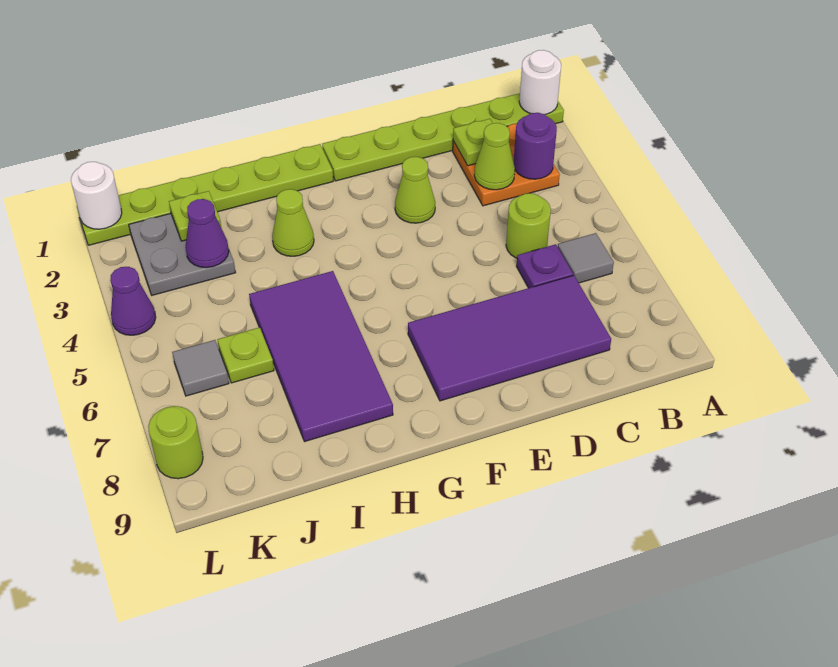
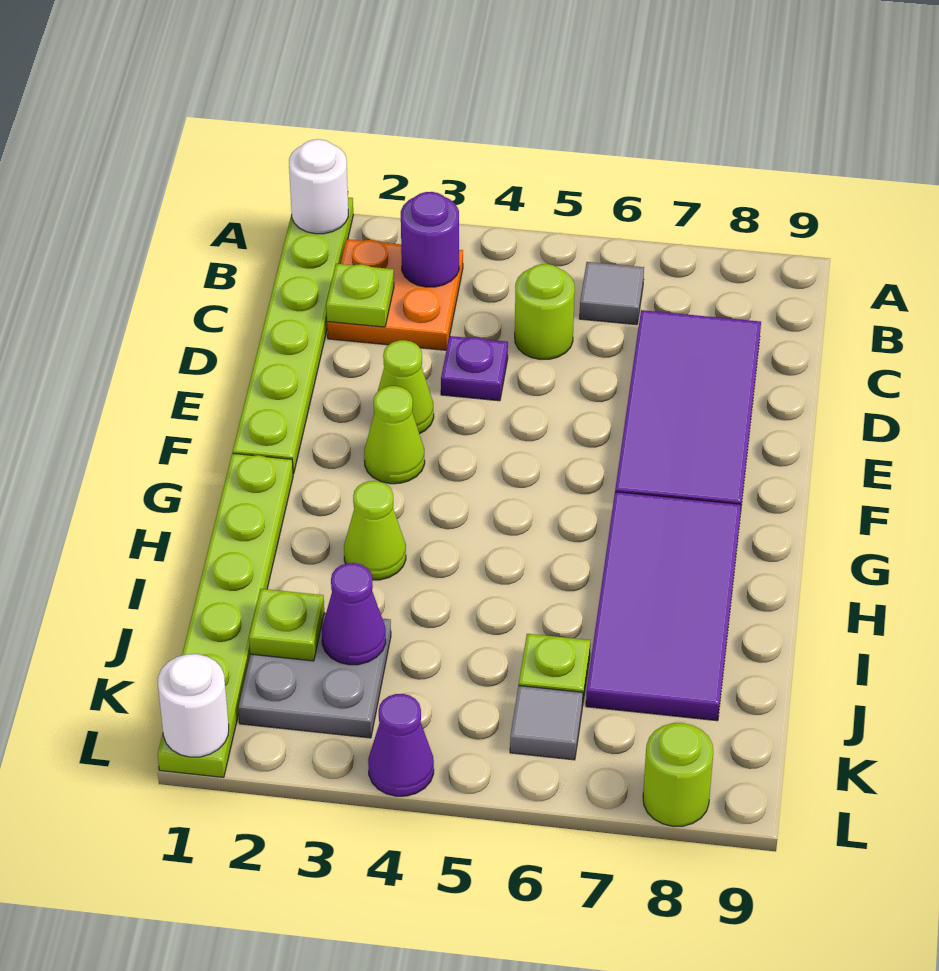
lime 1x1 cone [474,123,515,190] -> lime 1x1 cone moved to [364,386,425,484]
purple 1x1 plate [516,244,573,288] -> purple 1x1 plate moved to [441,336,508,401]
purple 2x4 tile [249,271,393,442] -> purple 2x4 tile turned to [586,492,741,721]

